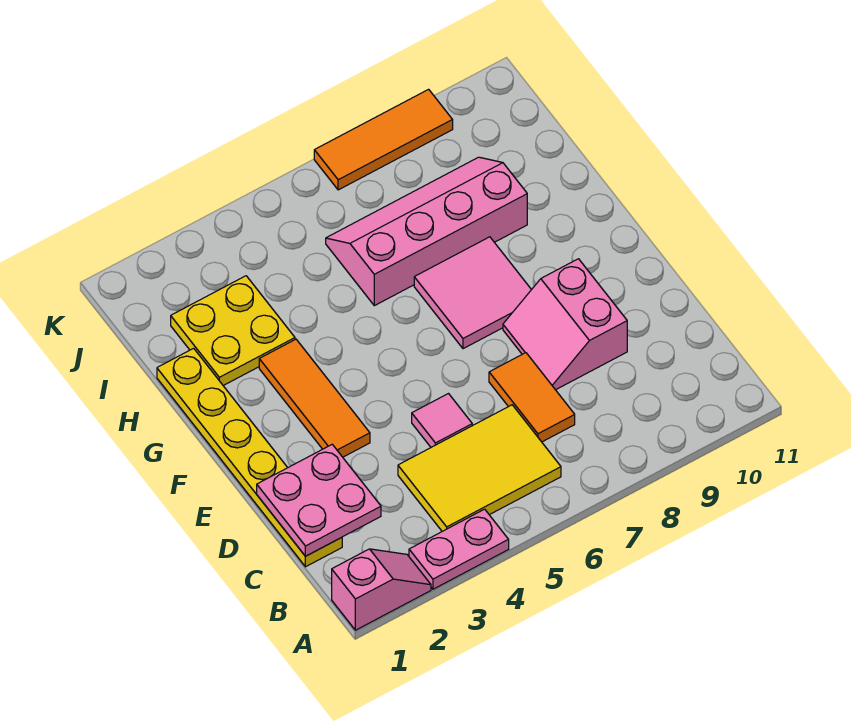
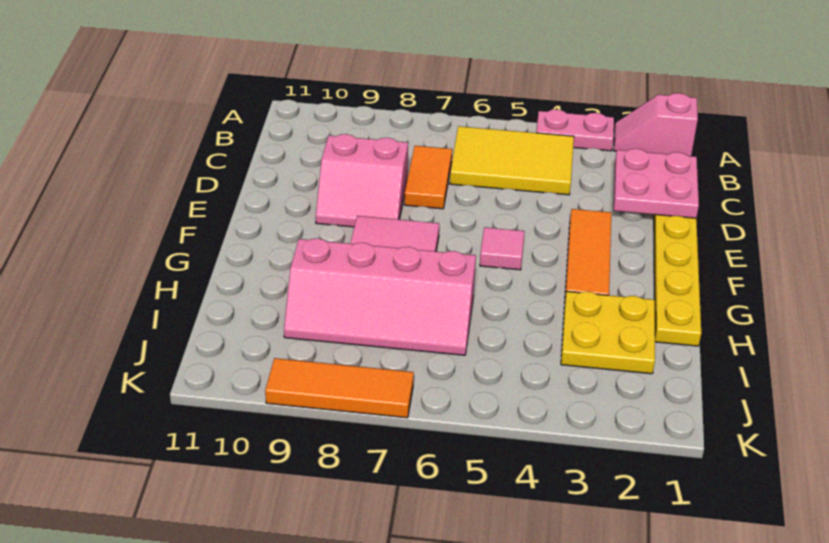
pink 1x1 tile [412,394,472,447] -> pink 1x1 tile moved to [480,227,525,270]
pink 2x2 slope [503,259,627,390] -> pink 2x2 slope turned to [316,134,408,227]

